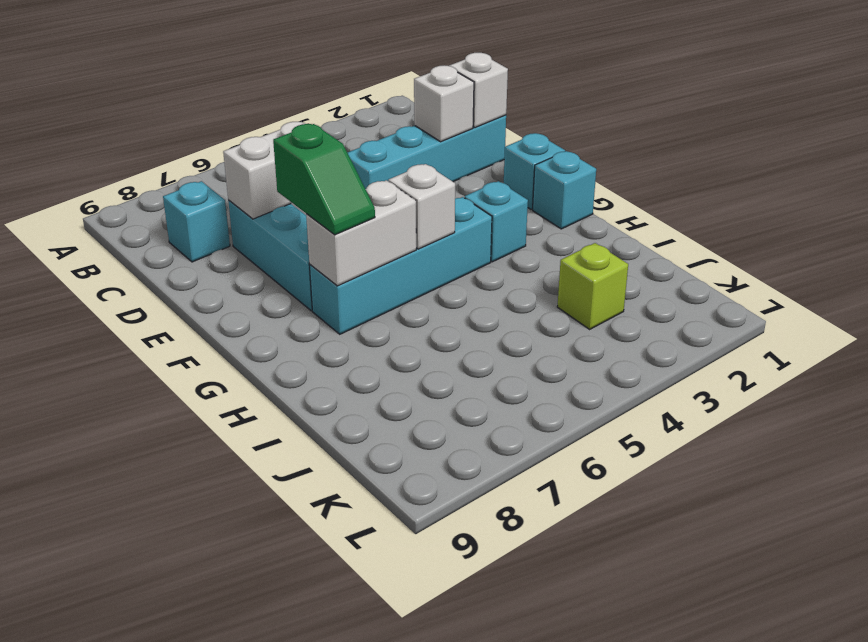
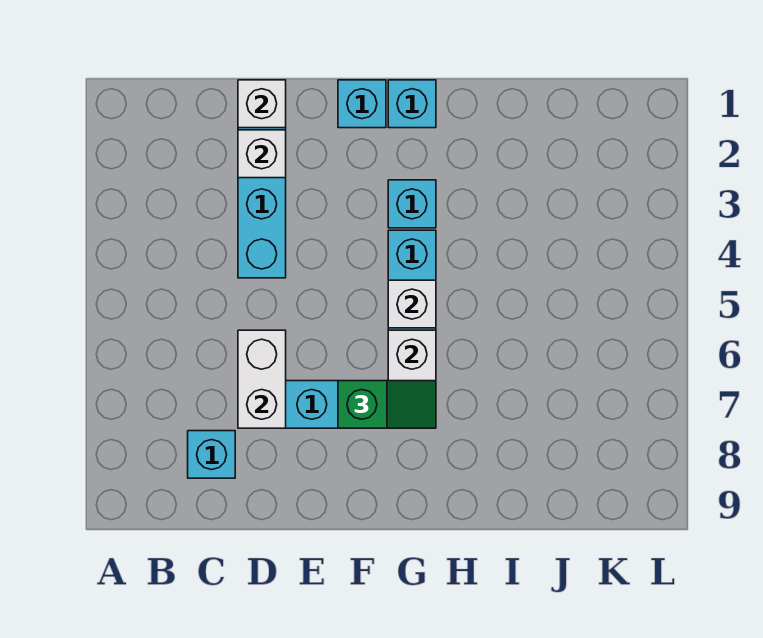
lime 1x1 brick [557,243,628,329] -> none

